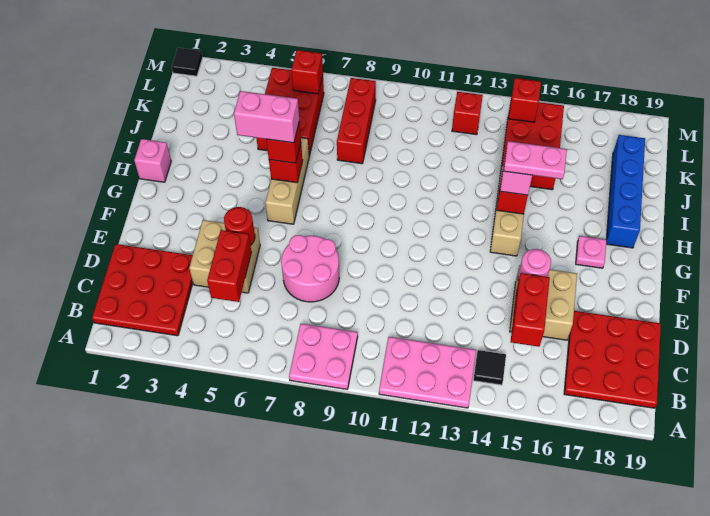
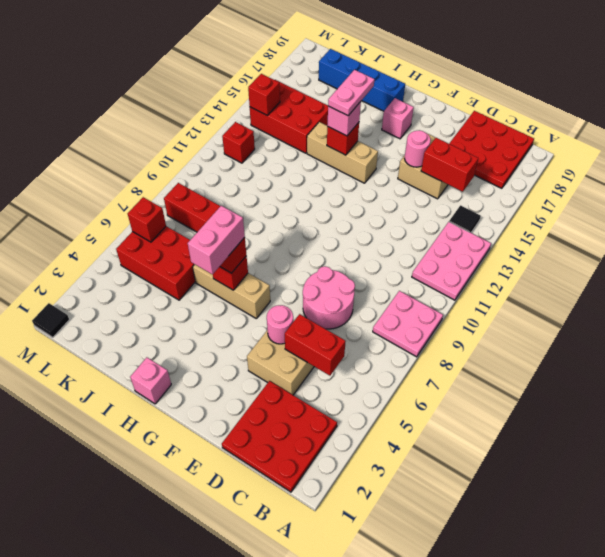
red 1x1 round brick [224,207,255,246] -> pink 1x1 round brick [267,305,293,344]
pink 1x1 plate [576,236,606,268] -> pink 1x1 brick [382,98,414,139]

